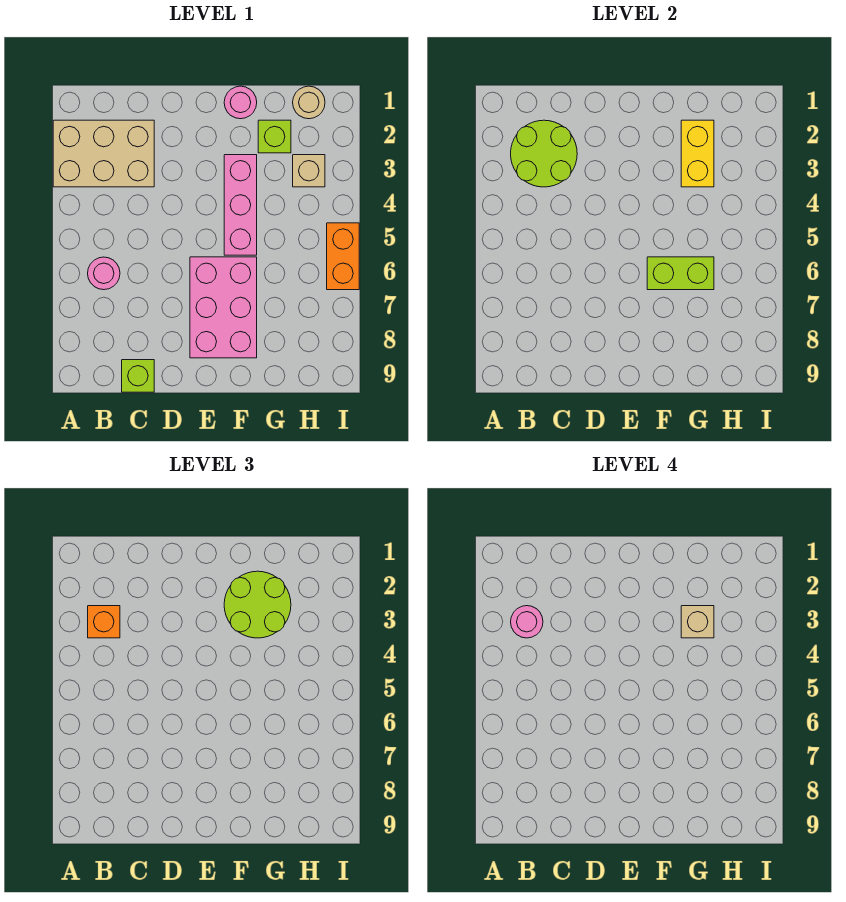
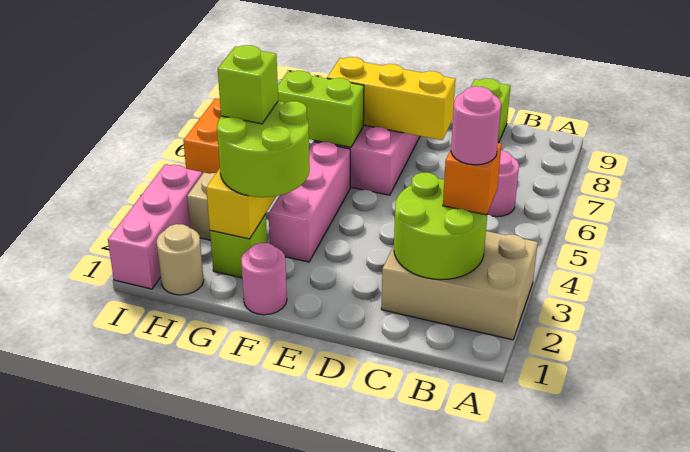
none -> yellow 1x3 brick [327,57,455,140]
tan 1x1 brick [681,606,714,638] -> lime 1x1 brick [218,45,278,124]
none -> pink 1x3 brick [108,164,202,289]

